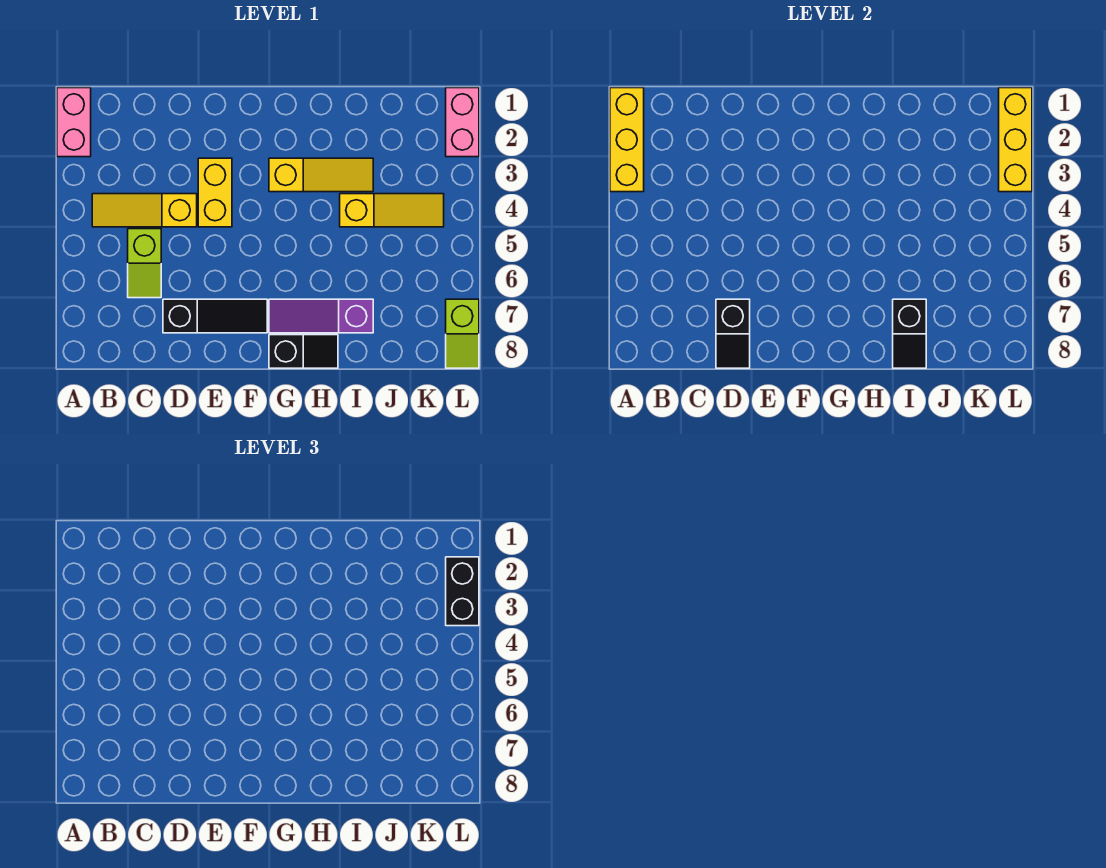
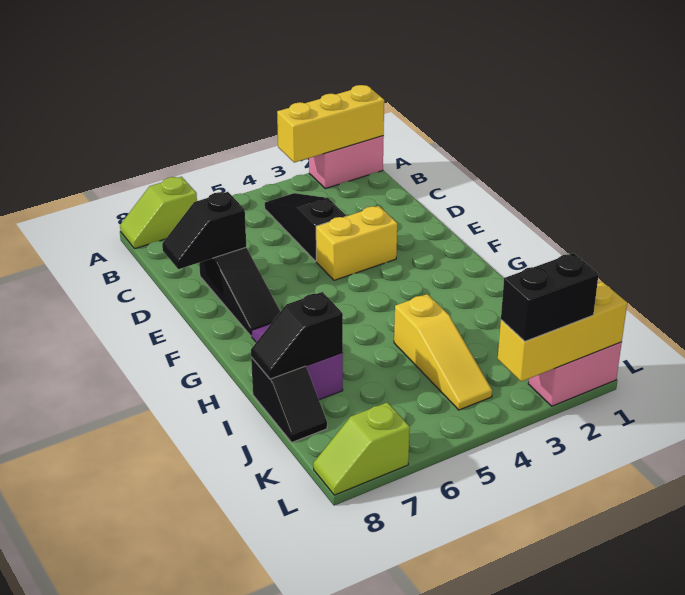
yellow 1x3 slope [92,194,197,227] -> black 1x3 slope [265,193,346,261]
lime 1x2 slope [128,229,161,298] -> lime 1x2 slope moved to [120,177,197,249]
yellow 1x3 slope [269,158,373,192] -> none
black 1x2 slope [269,335,338,368] -> black 1x2 slope moved to [251,357,327,442]

